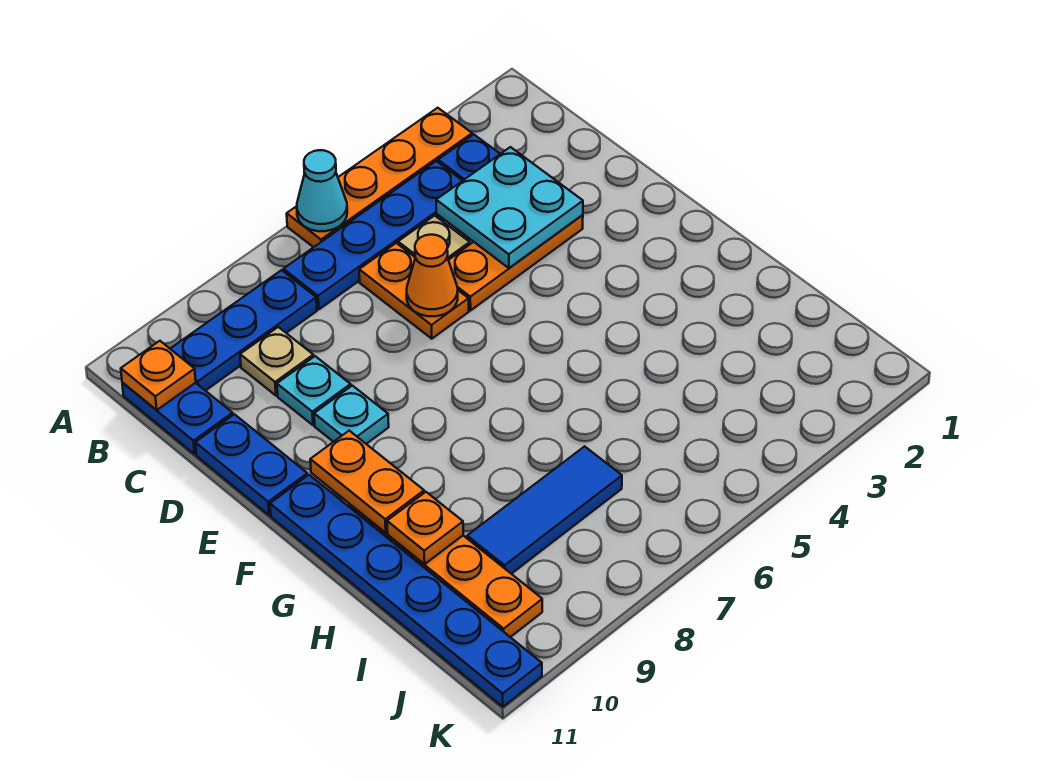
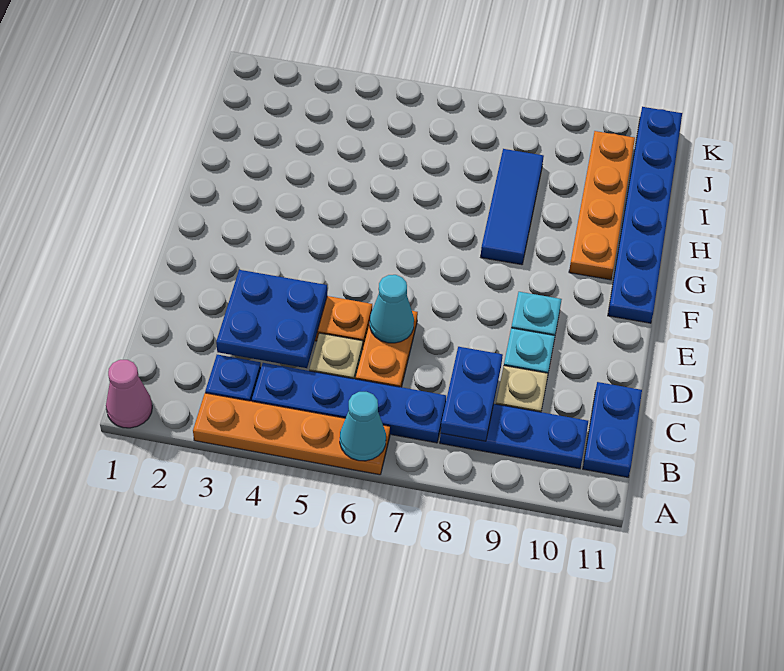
none -> pink 1x1 cone [106,360,152,428]
orange 1x1 plate [121,341,196,410] -> none
cyan 2x2 plate [436,147,583,268] -> blue 2x2 plate [216,270,327,368]
orange 1x1 cone [407,235,458,316] -> cyan 1x1 cone [370,275,414,343]
blue 1x2 plate [195,414,307,515] -> blue 1x2 plate moved to [441,347,503,441]
orange 1x2 plate [310,431,424,533] -> none
orange 1x1 plate [387,492,463,564] -> none
blue 1x3 tile [467,446,622,574] -> blue 1x3 tile turned to [481,149,544,265]

